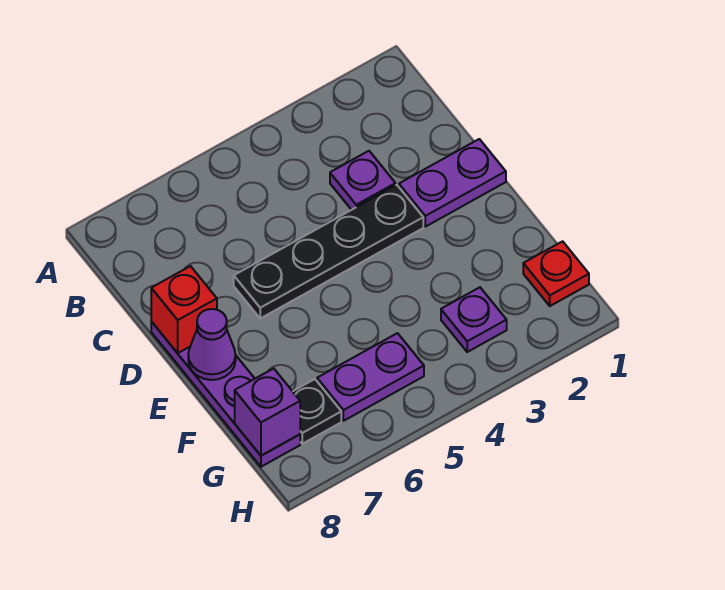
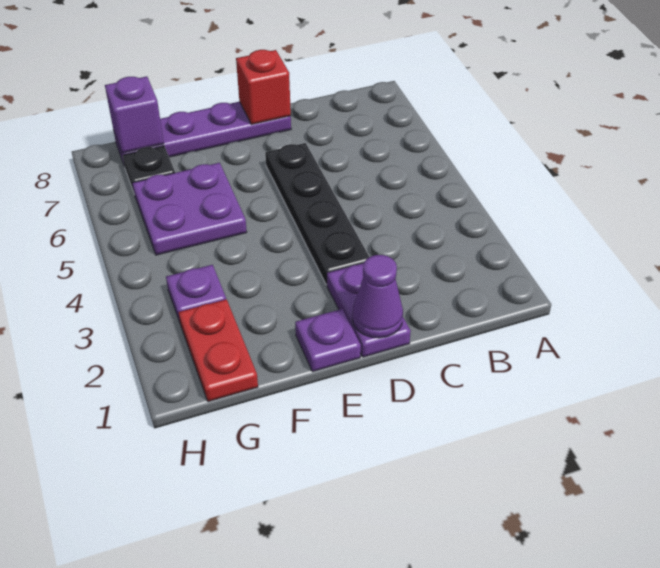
purple 1x1 plate [330,151,396,210] -> purple 1x1 plate moved to [295,309,361,372]
purple 1x1 cone [188,309,236,380] -> purple 1x1 cone moved to [352,255,403,338]
red 1x1 plate [523,241,589,306] -> red 1x2 plate [179,299,258,402]
purple 1x2 plate [317,333,424,421] -> purple 2x2 plate [132,163,247,255]

